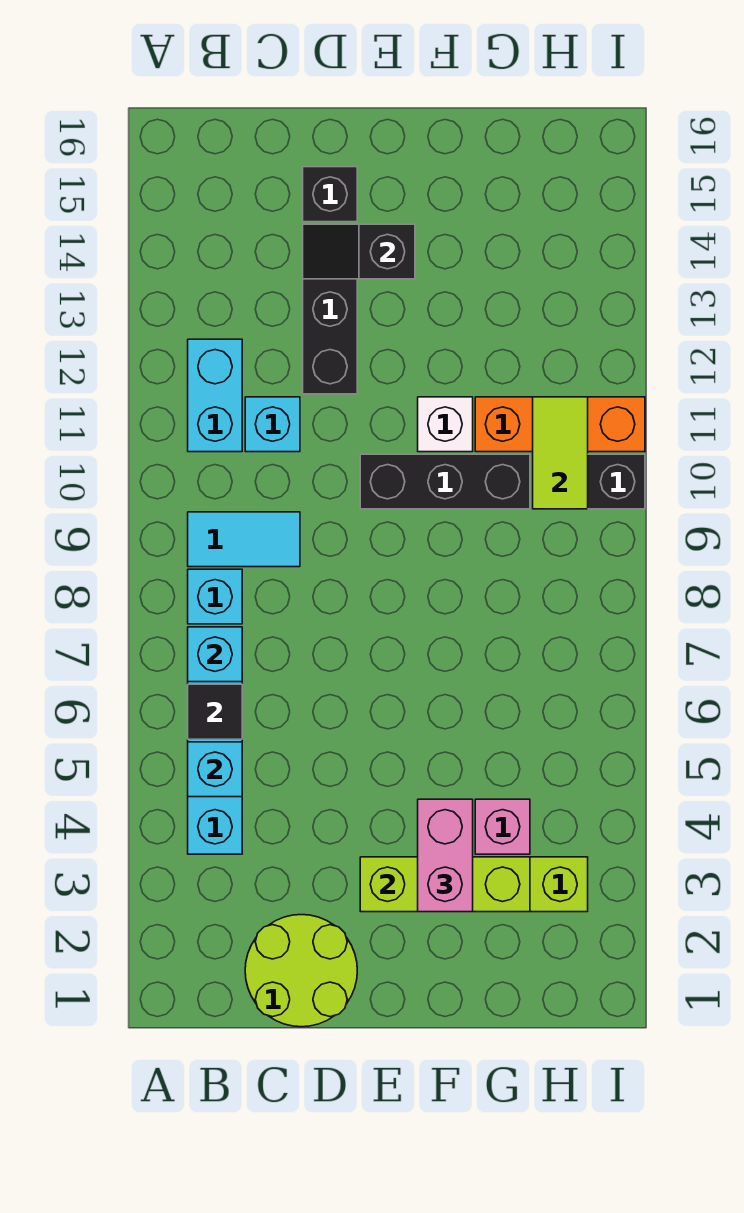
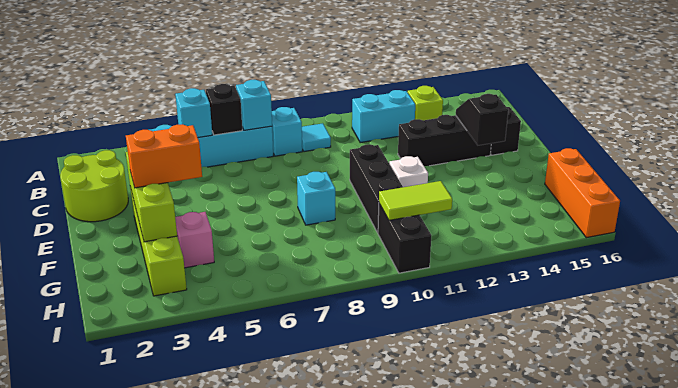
black 1x1 tile [188,684,242,739] -> black 1x1 brick [206,84,242,135]
cyan 1x2 tile [188,512,300,567] -> cyan 1x1 tile [302,123,331,152]
none -> lime 1x1 brick [407,86,443,120]
cyan 1x1 brick [245,397,300,452] -> cyan 1x1 brick moved to [297,172,335,225]
pink 1x2 brick [418,799,473,912] -> orange 1x2 brick [126,124,202,188]
orange 1x3 brick [475,397,645,452] -> orange 1x3 brick moved to [545,148,620,238]

